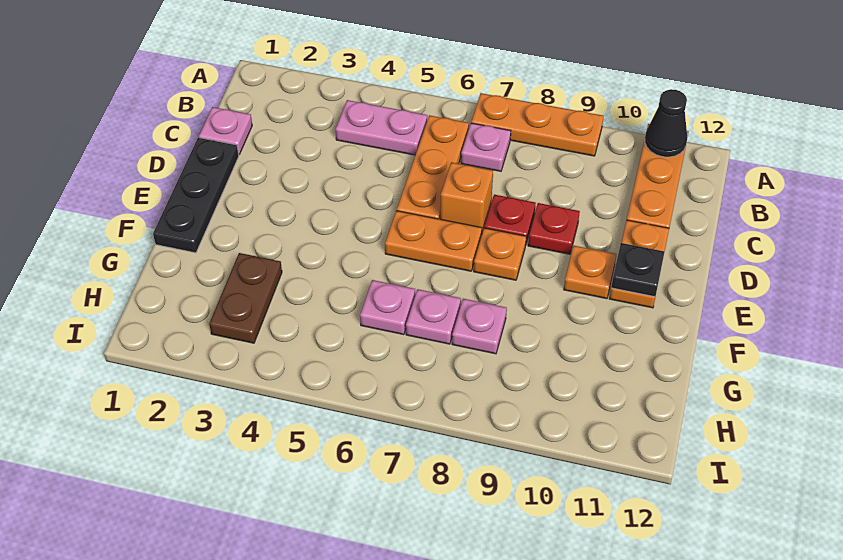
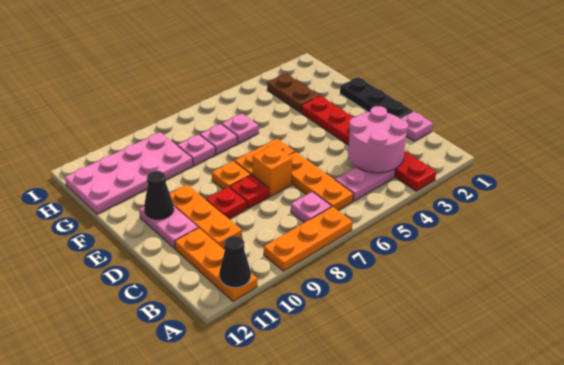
none -> red 1x6 plate [301,96,436,191]
none -> pink 2x2 round brick [348,106,408,173]
orange 1x2 plate [609,220,669,308] -> pink 1x2 plate [139,207,198,248]
orange 1x1 plate [564,246,616,299] -> orange 1x3 plate [170,185,242,249]
black 1x1 plate [611,243,665,297] -> black 1x1 cone [144,171,174,219]
none -> pink 2x4 plate [65,132,193,214]

